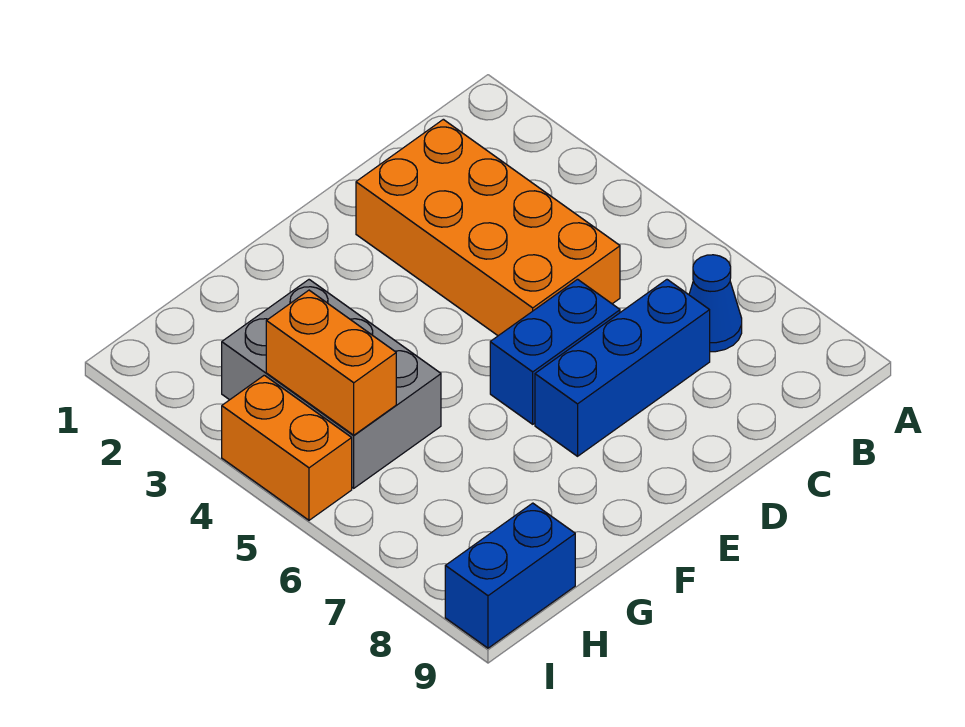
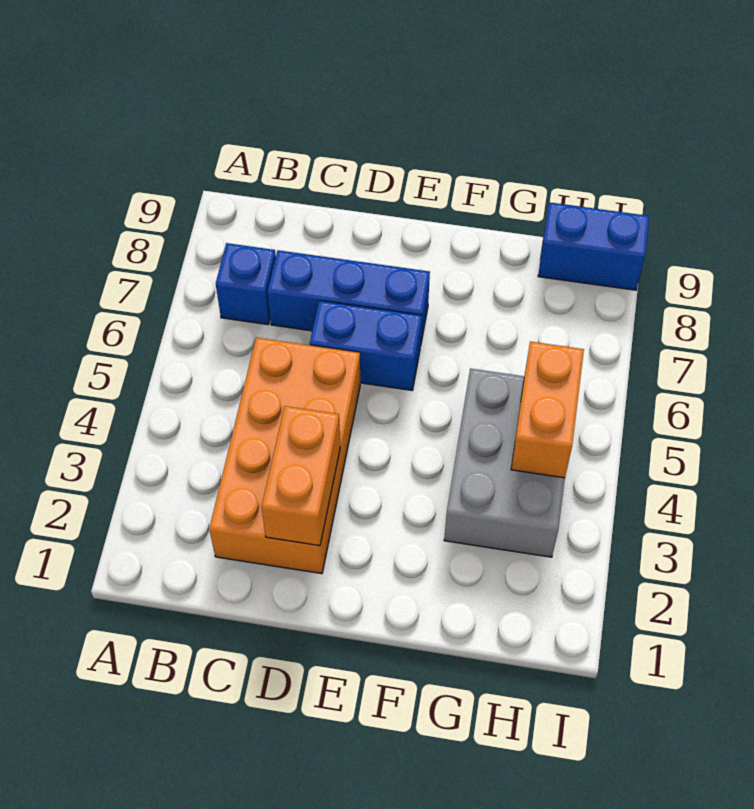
blue 1x1 cone [689,255,742,352] -> blue 1x1 brick [216,243,276,325]
orange 1x2 brick [222,375,352,520] -> orange 1x2 brick moved to [261,406,340,546]

